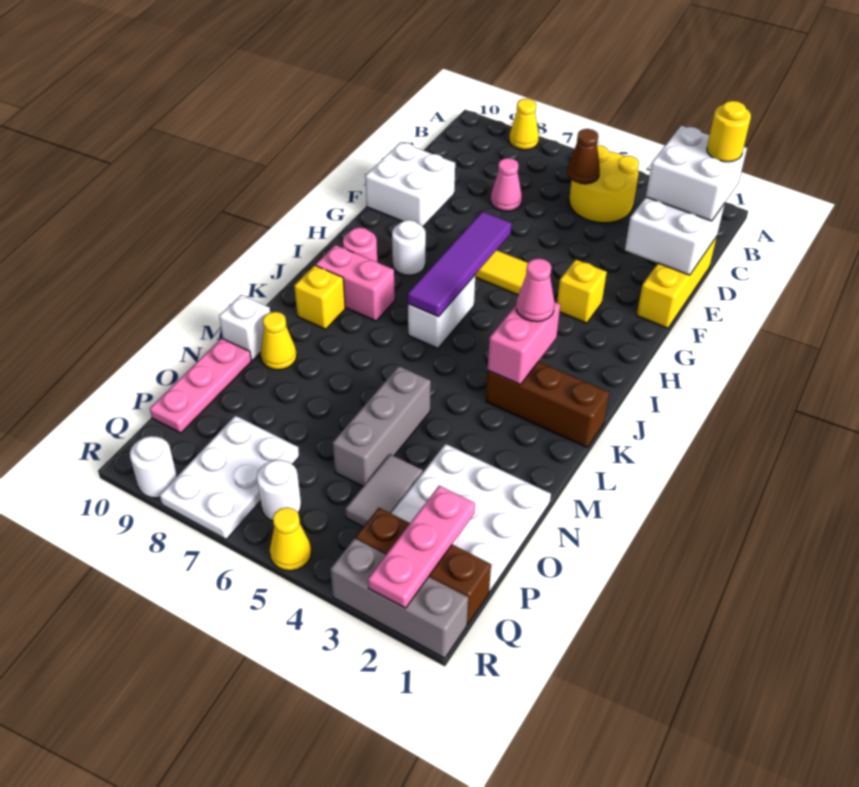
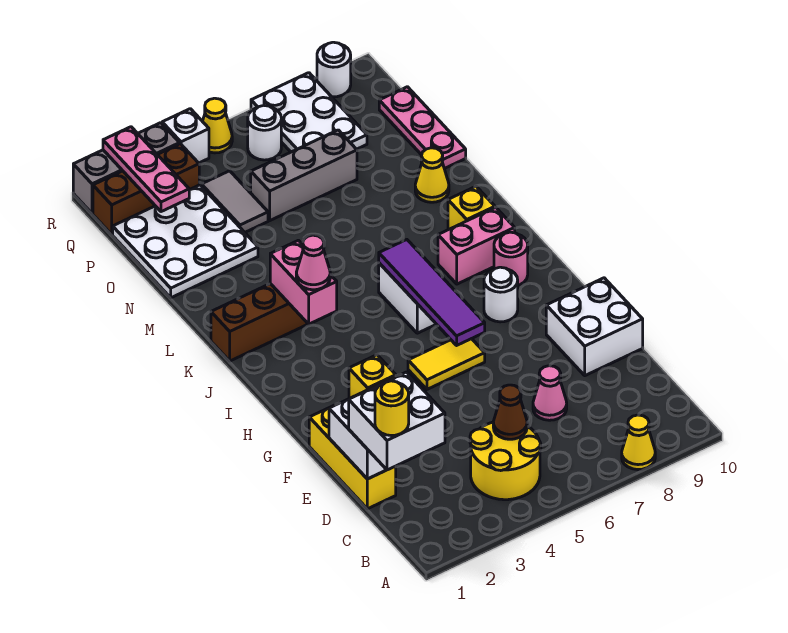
grey 1x3 brick [333,366,431,486] -> grey 1x3 brick turned to [251,130,357,221]
white 1x1 brick [219,295,270,360] -> white 1x1 brick moved to [162,109,209,163]

